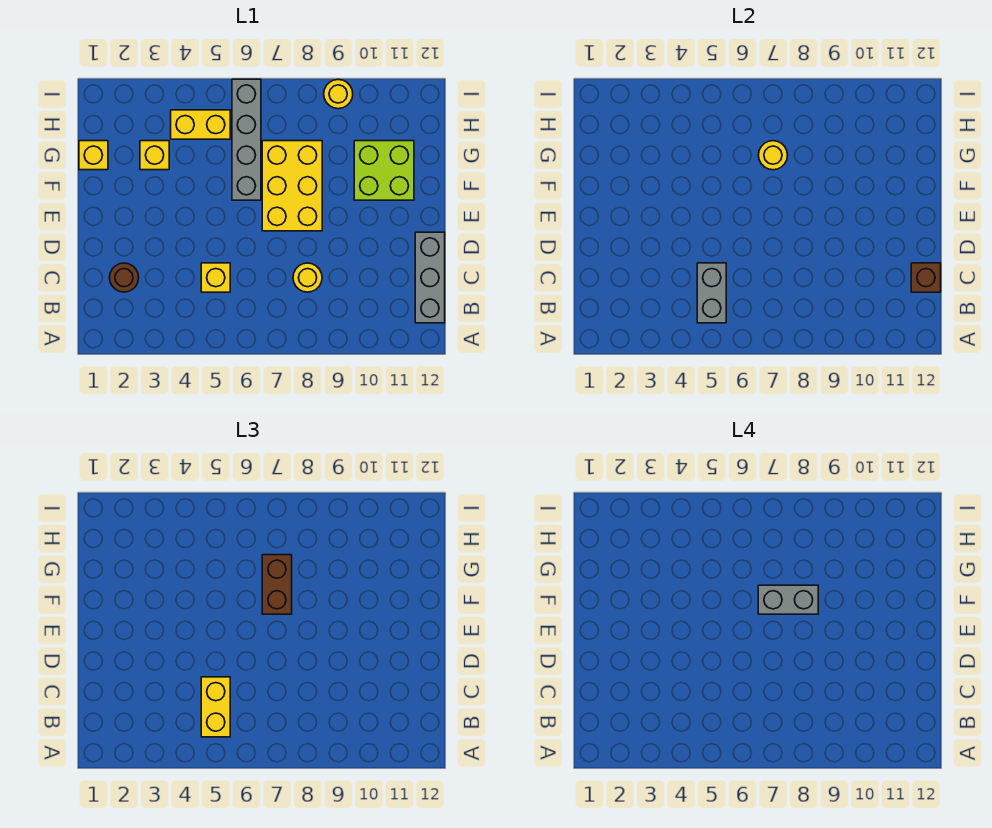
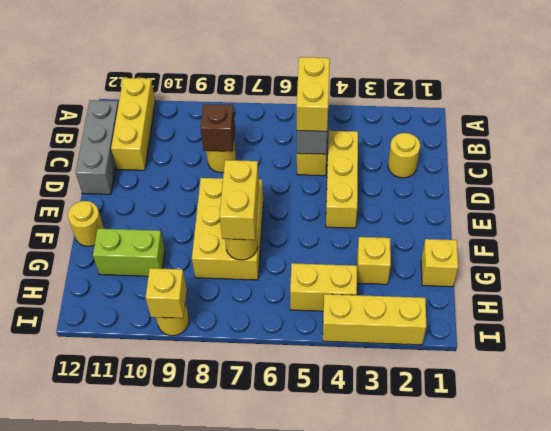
none -> yellow 1x3 brick [111,78,155,170]
brown 1x1 round brick [109,263,139,292] -> yellow 1x1 round brick [388,133,420,178]
none -> yellow 1x3 brick [326,131,358,228]
brown 1x1 brick [911,263,941,292] -> brown 1x1 brick moved to [200,104,235,152]
grey 1x4 brick [232,79,261,200] -> none
brown 1x2 brick [262,555,292,614] -> yellow 1x2 brick [220,160,259,240]
grey 1x2 brick [758,585,818,614] -> none
lime 2x2 brick [354,141,414,200] -> lime 1x2 brick [93,229,165,276]
none -> yellow 1x1 round brick [68,201,104,246]
none -> yellow 1x3 brick [323,294,426,345]
none -> yellow 1x1 brick [146,268,187,318]

